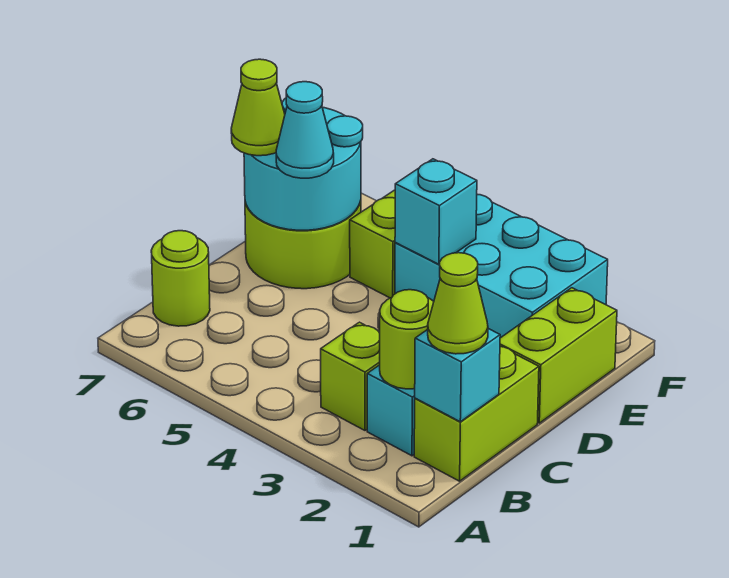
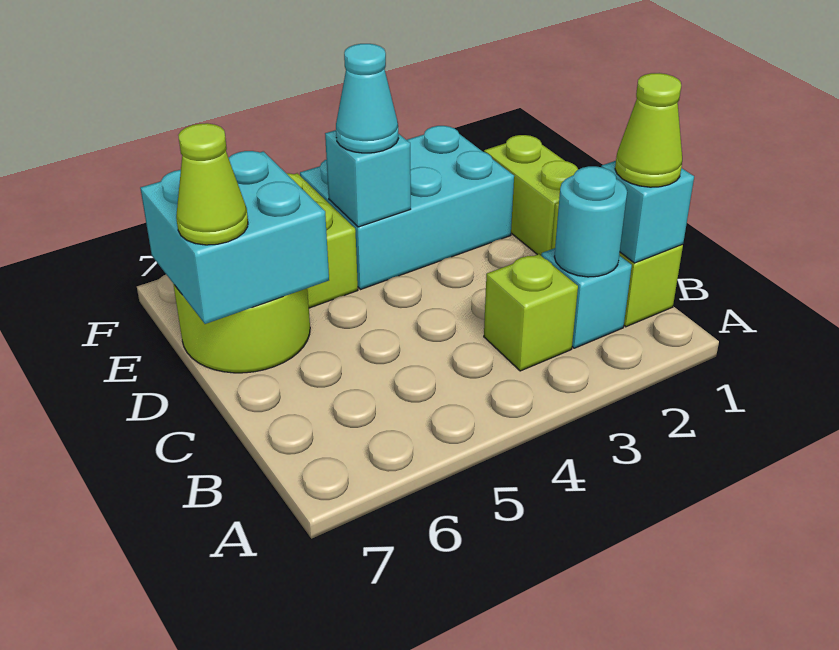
lime 1x1 round brick [380,290,434,389] -> cyan 1x1 round brick [554,166,627,277]
lime 1x1 round brick [151,231,210,326] -> none
cyan 2x2 round brick [244,98,363,230] -> cyan 2x2 brick [140,151,329,324]
cyan 1x1 cone [276,82,334,178] -> cyan 1x1 cone moved to [336,44,399,153]

